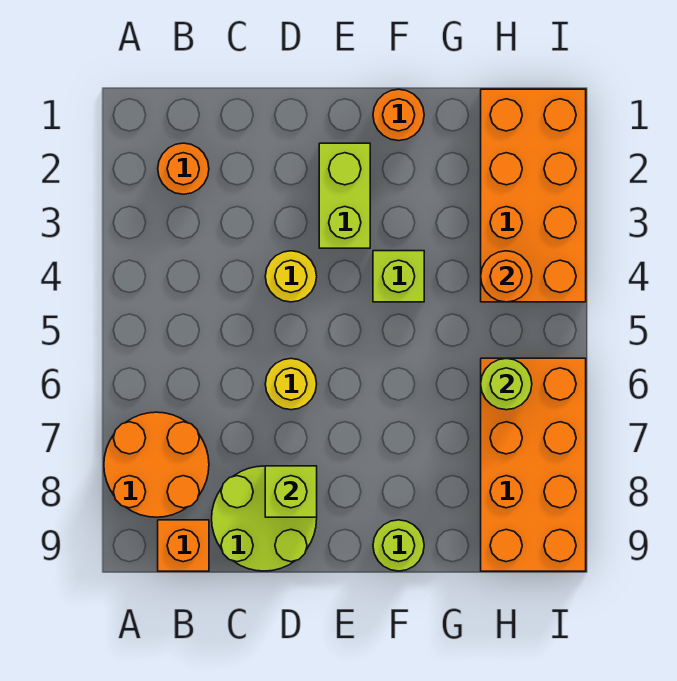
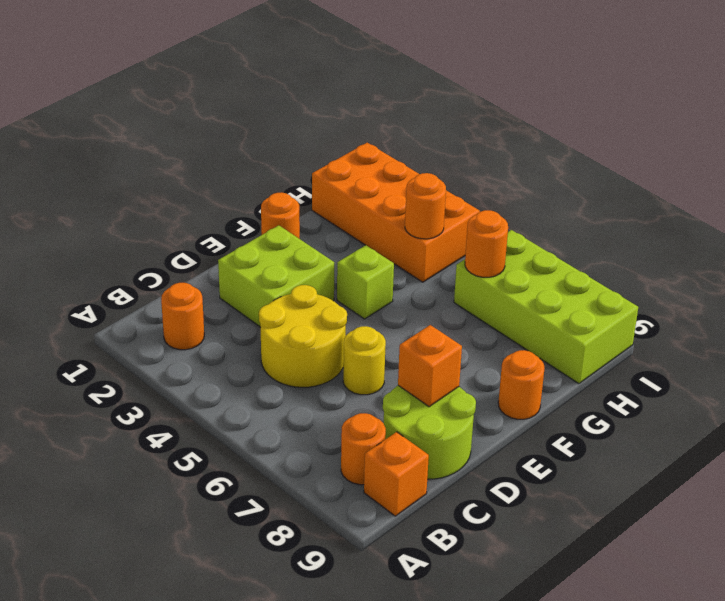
orange 2x2 round brick [104,412,209,517] -> orange 1x1 round brick [341,413,386,485]
yellow 1x1 round brick [265,251,317,302] -> yellow 2x2 round brick [259,285,347,387]
lime 1x1 brick [265,466,317,517] -> orange 1x1 brick [398,325,462,407]
lime 1x2 brick [319,143,370,248] -> lime 2x2 brick [218,225,334,327]
lime 1x1 round brick [373,520,424,571] -> orange 1x1 round brick [498,350,544,419]
orange 2x4 brick [481,358,586,571] -> lime 2x4 brick [454,230,638,384]
lime 1x1 round brick [481,358,532,410] -> orange 1x1 round brick [465,210,508,277]

